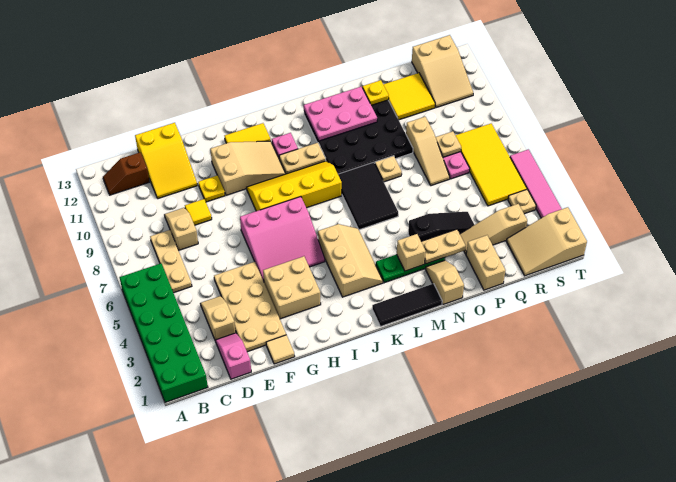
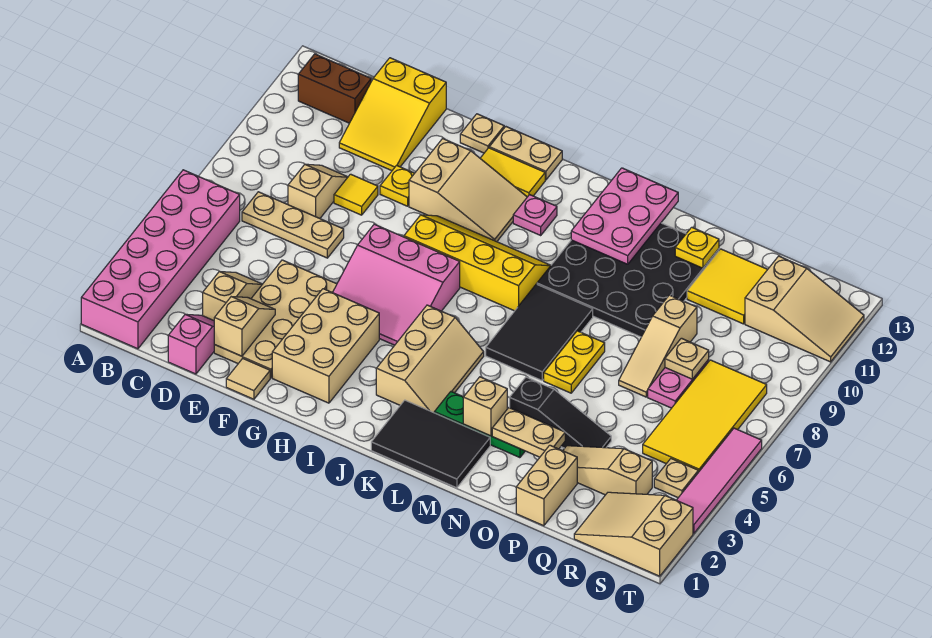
green 2x6 brick [119,263,208,402] -> pink 2x6 brick [81,170,240,349]
brown 1x2 slope [103,152,150,195] -> brown 1x2 brick [298,54,371,123]
tan 1x3 plate [150,230,192,293] -> tan 1x3 plate turned to [242,192,344,258]
tan 2x2 brick [263,256,321,319] -> tan 2x3 brick [272,289,379,403]
tan 1x2 plate [279,143,326,174] -> tan 1x2 plate moved to [489,127,562,180]
black 1x3 tile [372,284,442,327] -> black 2x3 tile [371,400,490,488]
pink 2x3 plate [304,86,377,141] -> pink 2x3 plate turned to [571,168,678,264]
tan 1x2 slope [425,261,464,305] -> tan 1x2 slope moved to [214,297,275,356]
none -> yellow 1x2 plate [544,331,605,393]
tan 1x1 plate [375,156,402,182] -> tan 1x1 plate moved to [460,114,504,153]
tan 2x3 slope [412,35,473,108] -> tan 2x3 slope turned to [745,256,864,362]

